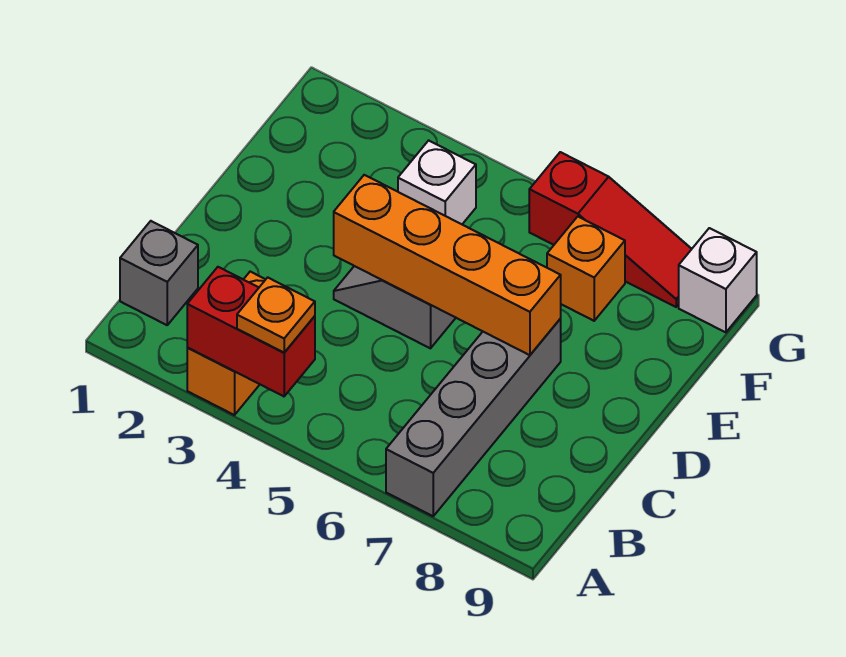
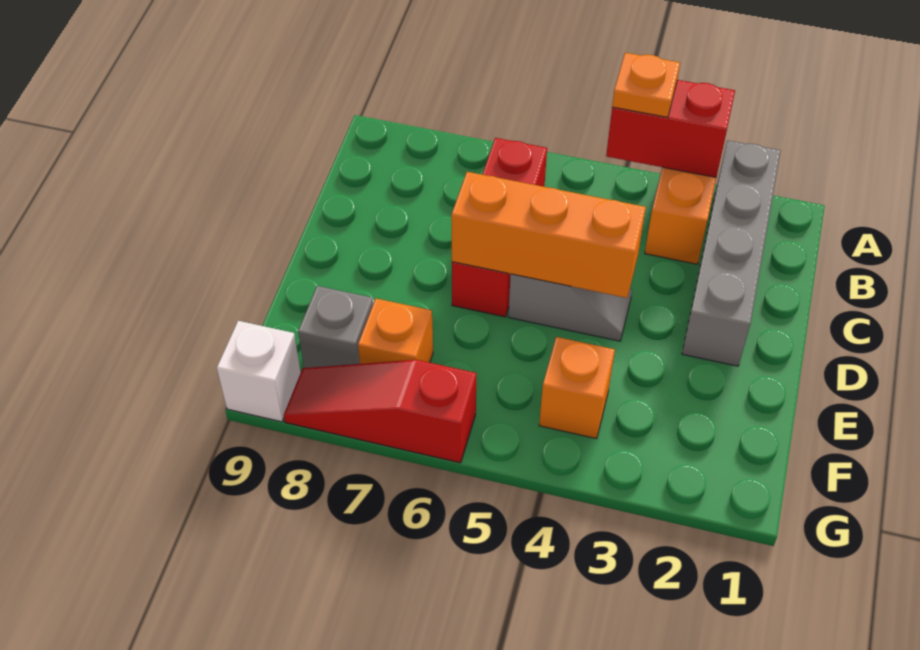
grey 1x4 brick [386,319,561,516] -> grey 1x4 brick moved to [682,140,781,366]
grey 1x1 brick [120,221,198,325] -> grey 1x1 brick moved to [298,286,373,368]
none -> red 1x3 brick [452,138,547,317]
orange 1x4 brick [334,175,561,355] -> orange 1x3 brick [451,172,646,298]
white 1x1 brick [398,140,476,224] -> orange 1x1 brick [539,337,615,439]

